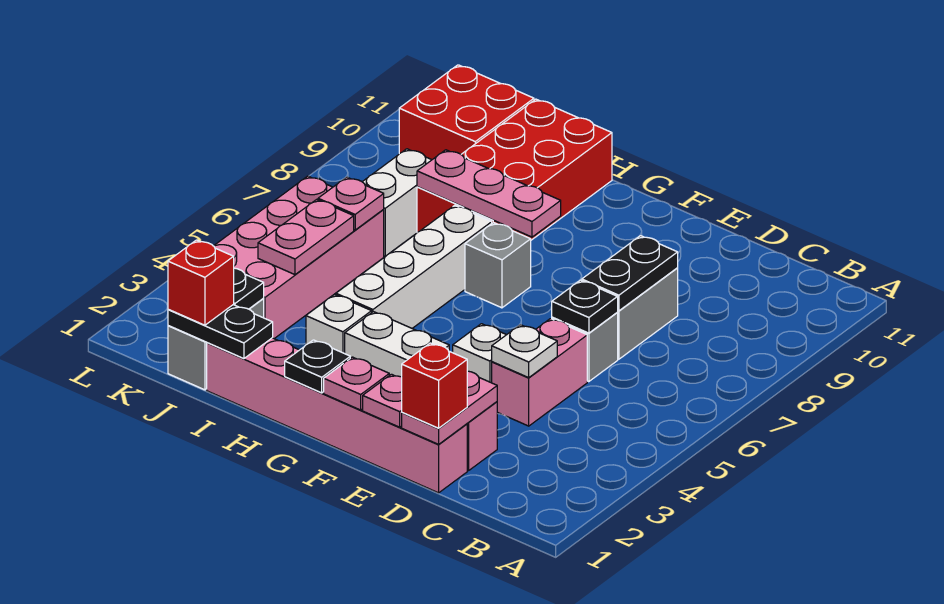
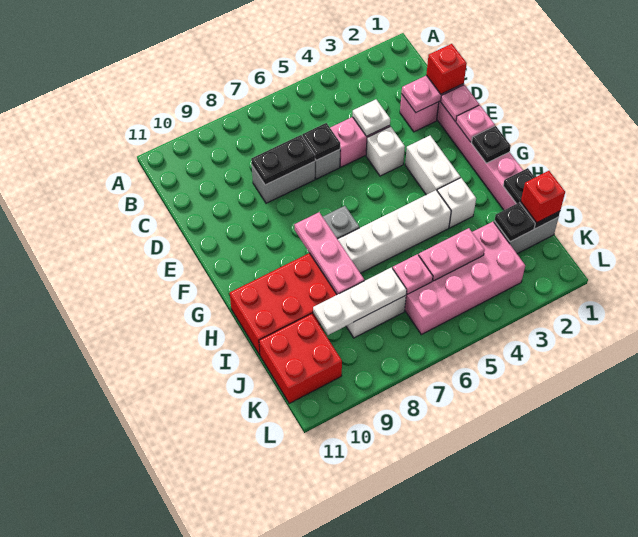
none -> white 1x3 plate [313,267,407,335]

